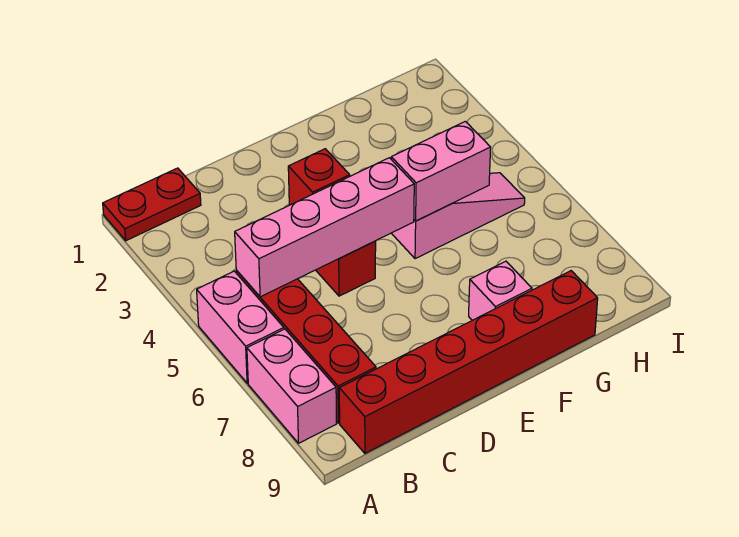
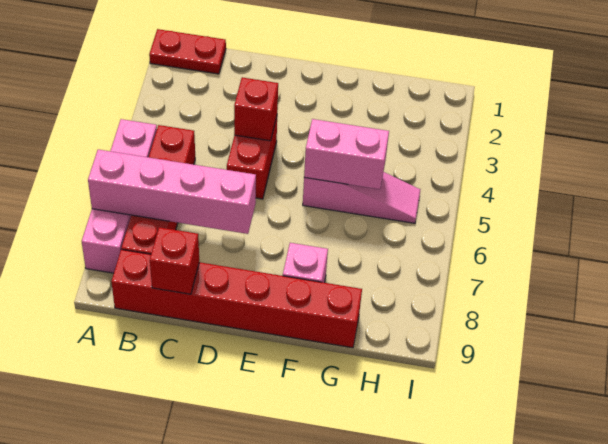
pink 1x4 brick [235,158,414,297] -> pink 1x4 brick moved to [88,150,256,234]
none -> red 1x1 brick [150,227,199,294]

